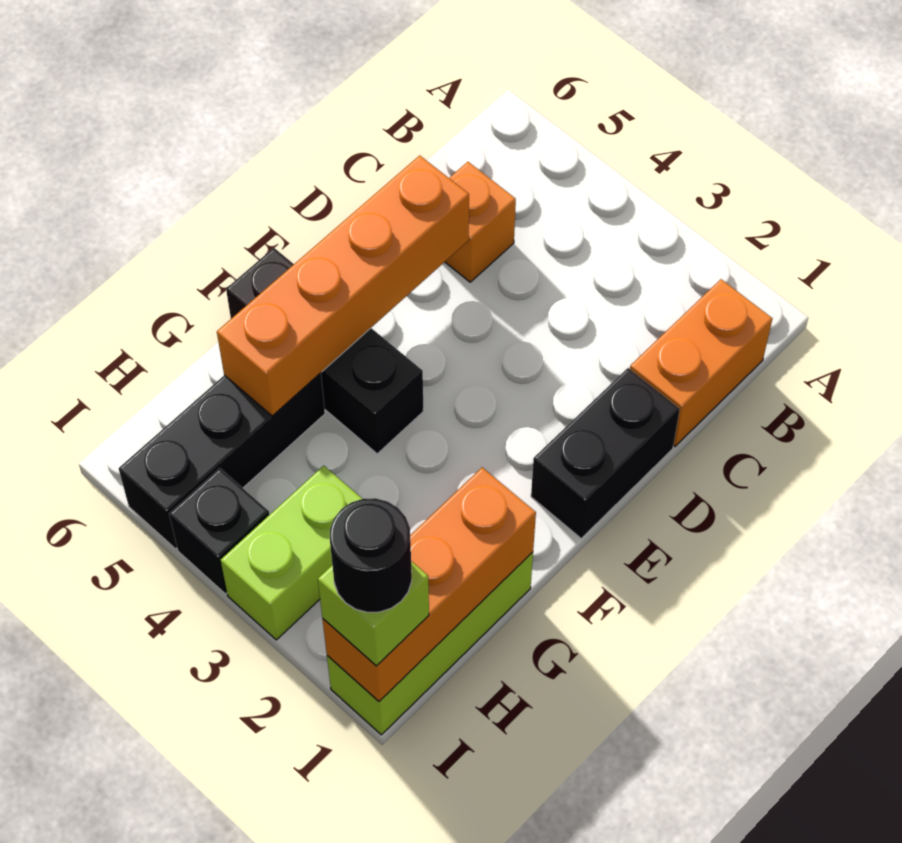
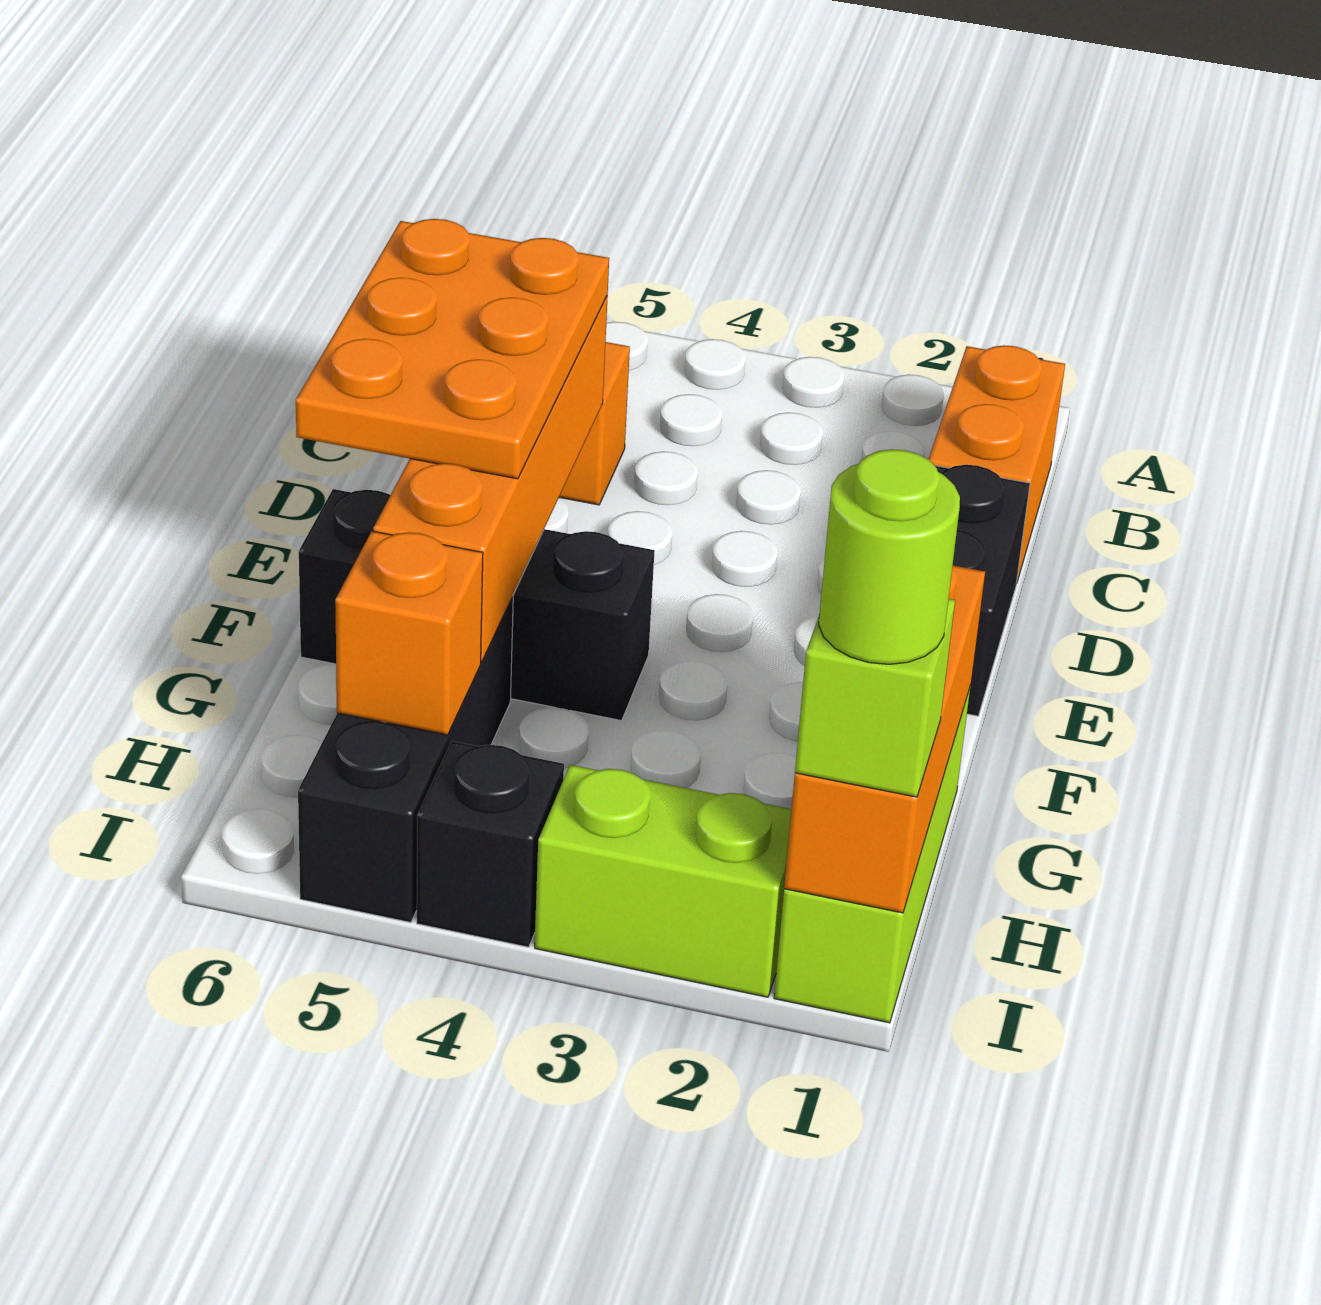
none -> orange 2x3 plate [296,219,609,479]
lime 1x2 brick [221,466,362,640] -> lime 1x2 brick turned to [535,765,791,997]
none -> orange 1x1 brick [335,531,483,735]
black 1x1 round brick [330,498,412,612] -> lime 1x1 round brick [819,449,960,664]

